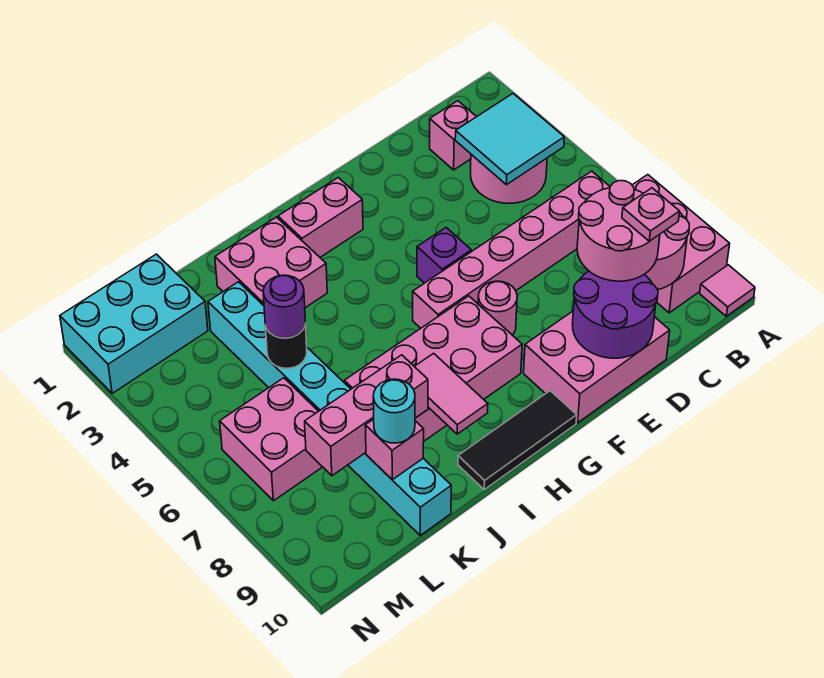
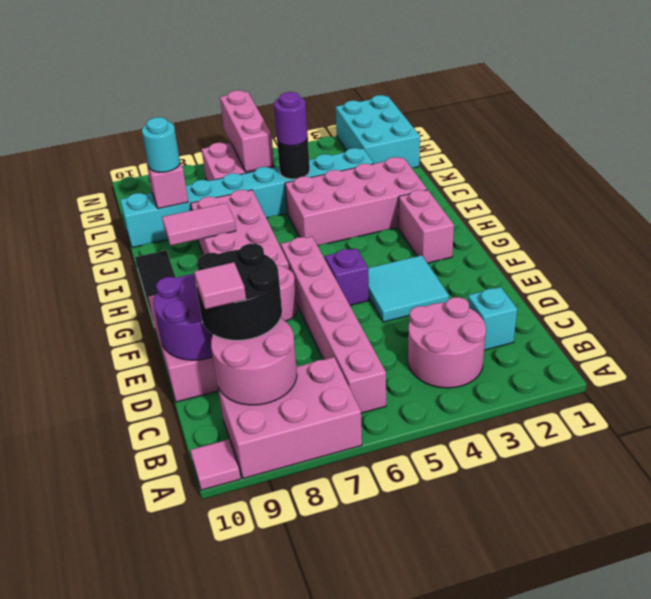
cyan 2x2 tile [455,94,564,185] -> cyan 2x2 tile moved to [368,255,449,322]
pink 1x1 brick [430,101,476,170] -> cyan 1x1 brick [468,287,517,350]
pink 2x2 round brick [577,181,660,281] -> black 2x2 round brick [195,243,282,340]
pink 1x1 plate [622,188,680,241] -> pink 1x1 tile [194,262,246,309]
pink 2x2 brick [215,217,327,308] -> pink 2x4 brick [285,157,427,246]
pink 1x3 brick [305,355,428,476] -> pink 1x3 brick moved to [220,90,274,172]

